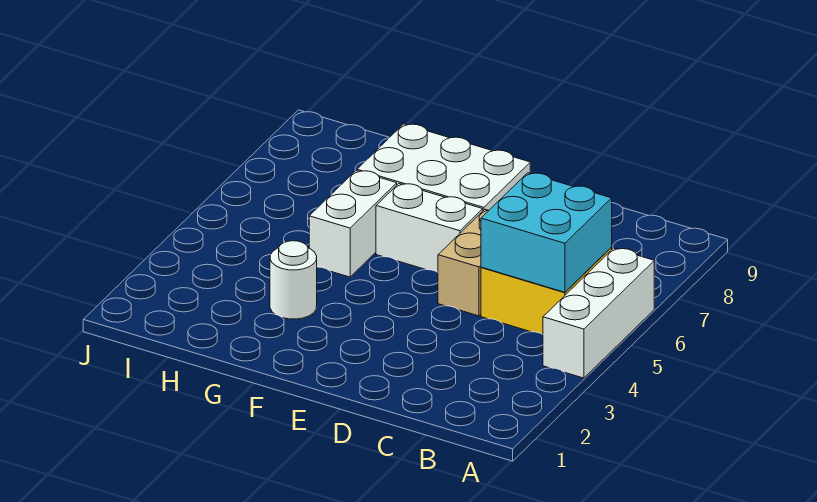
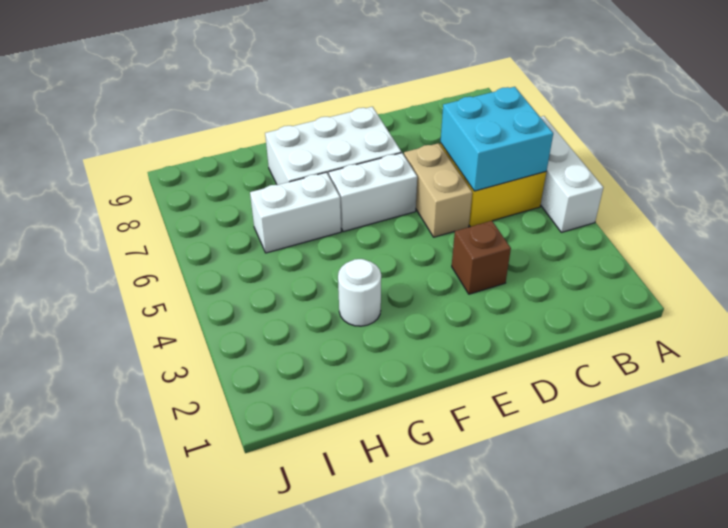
none -> brown 1x1 brick [452,221,511,294]
white 1x2 brick [309,171,397,277] -> white 1x2 brick turned to [250,172,341,253]

